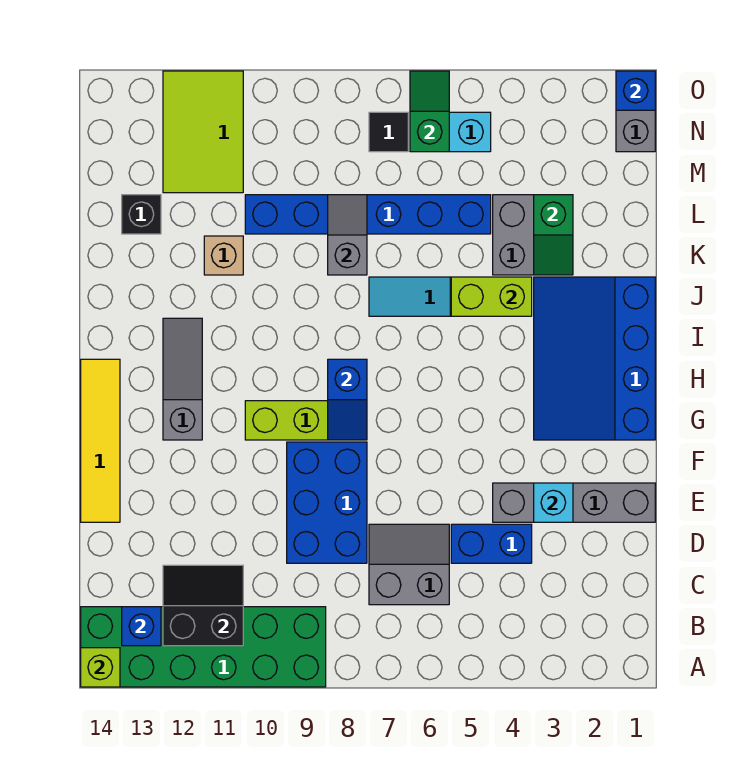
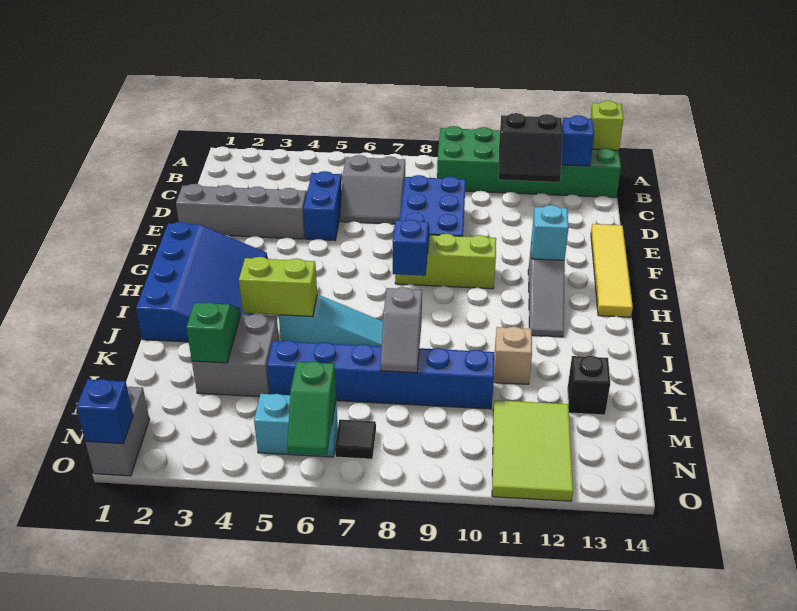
blue 1x2 brick [451,524,532,563] -> blue 1x2 brick turned to [304,171,342,240]
cyan 1x1 brick [534,483,573,522] -> cyan 1x1 brick moved to [531,205,569,260]

